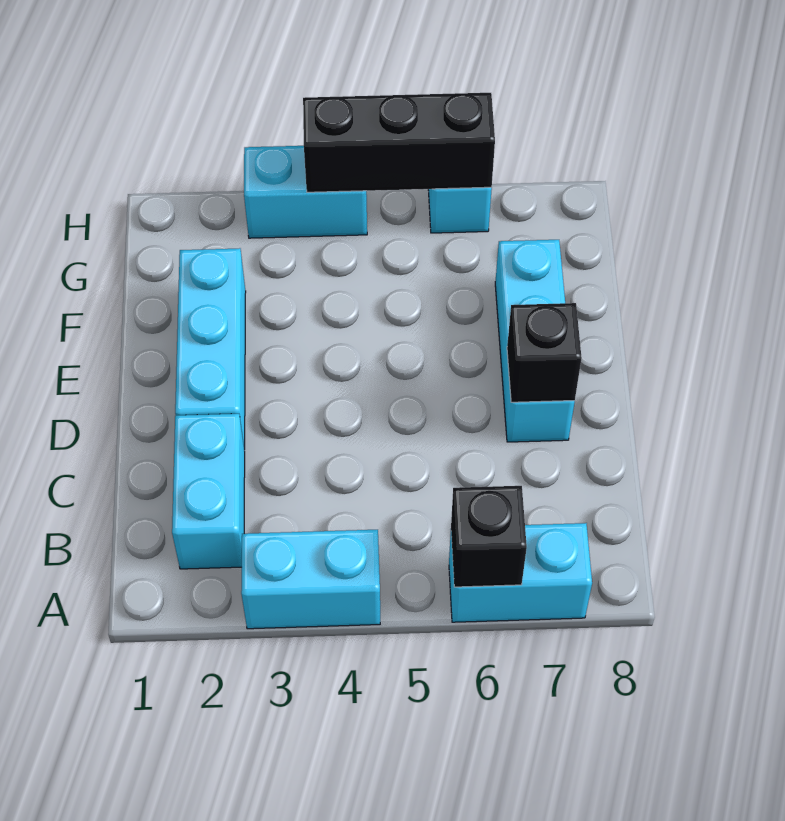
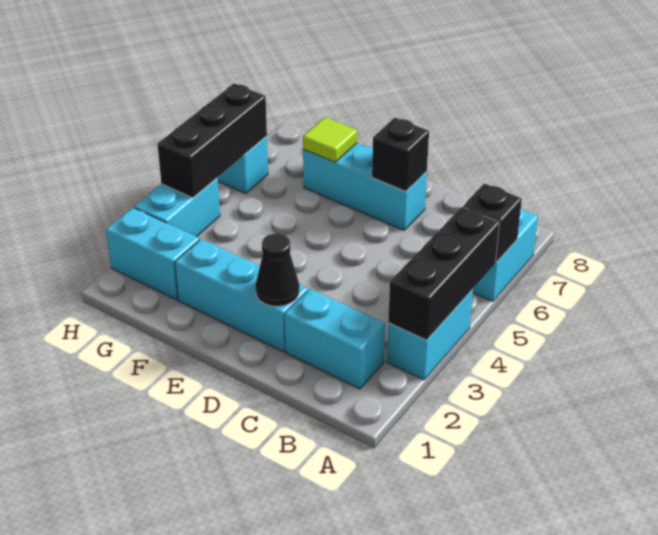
none -> black 1x3 brick [388,207,500,340]
none -> black 1x1 cone [255,234,299,306]
none -> lime 1x1 tile [303,117,357,162]
none -> cyan 1x2 brick [106,208,199,300]

